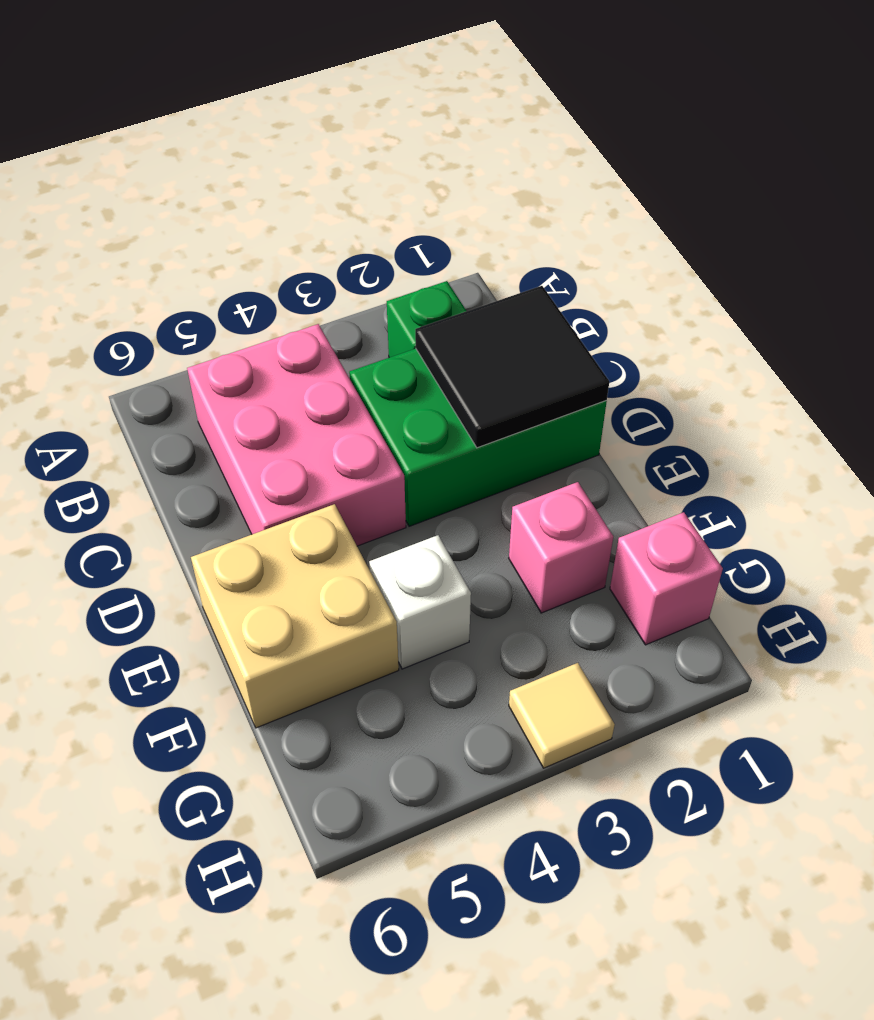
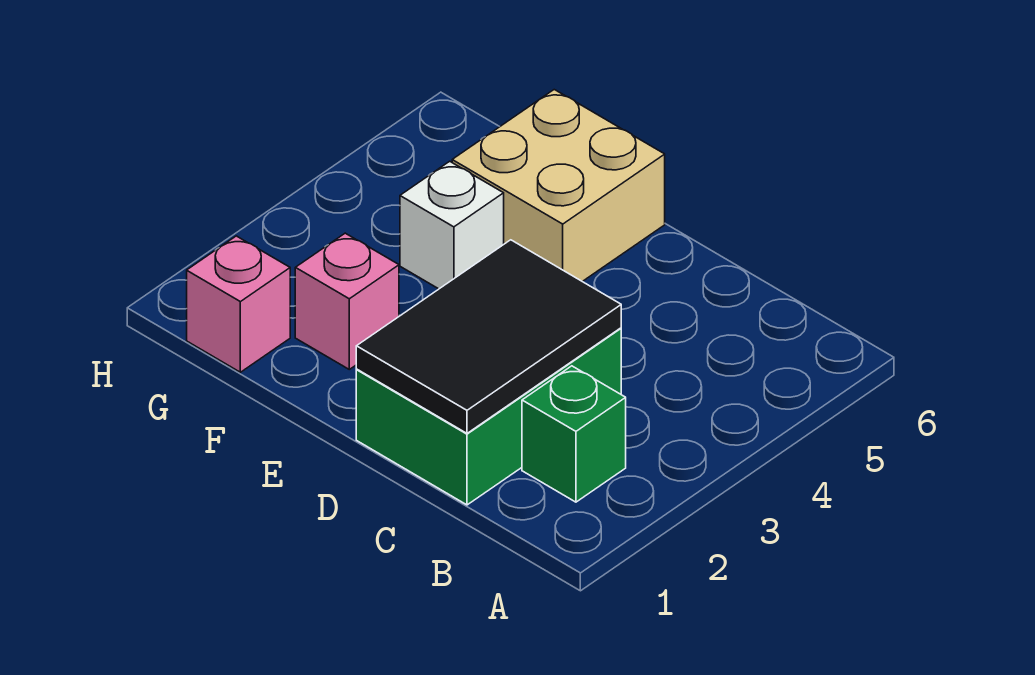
pink 2x3 brick [187,324,406,546] -> none
black 2x2 tile [415,286,609,448] -> black 2x3 tile [356,240,621,433]
tan 1x1 tile [509,663,615,768] -> none

